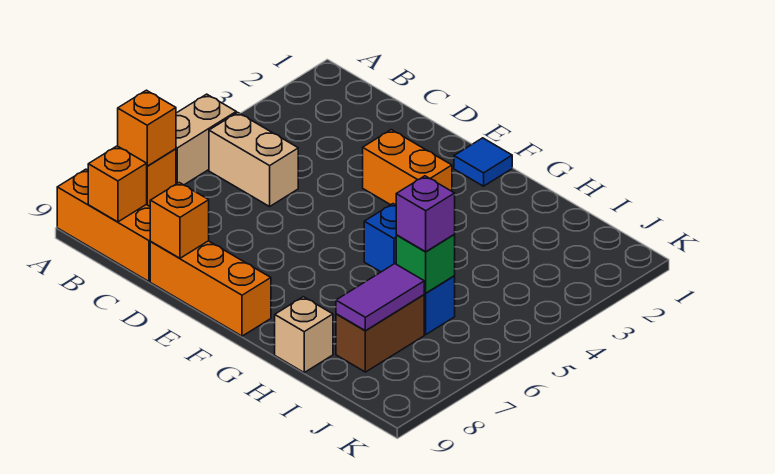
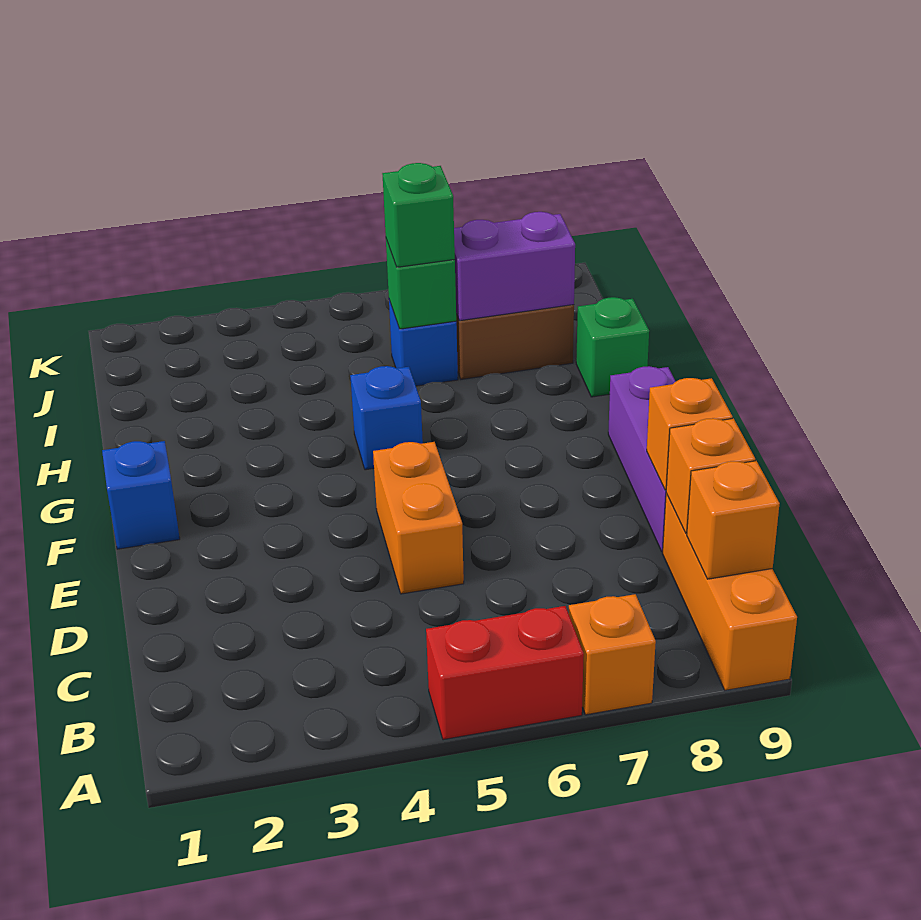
tan 1x2 brick [176,94,236,185] -> red 1x2 brick [426,606,584,740]
orange 1x1 brick [118,90,176,166] -> orange 1x1 brick moved to [666,418,755,533]
tan 1x2 brick [209,112,298,206] -> none
orange 1x3 brick [150,241,271,336] -> purple 1x3 brick [608,366,676,552]
orange 1x2 brick [363,130,452,205] -> orange 1x2 brick moved to [373,442,464,594]
blue 1x1 tile [454,138,512,186] -> blue 1x1 brick [102,441,180,549]
tan 1x1 brick [275,297,333,372] -> green 1x1 brick [576,297,649,397]
purple 1x1 brick [396,176,455,252] -> green 1x1 brick [382,163,455,267]
purple 1x2 tile [336,264,424,331] -> purple 1x2 brick [454,212,575,321]

